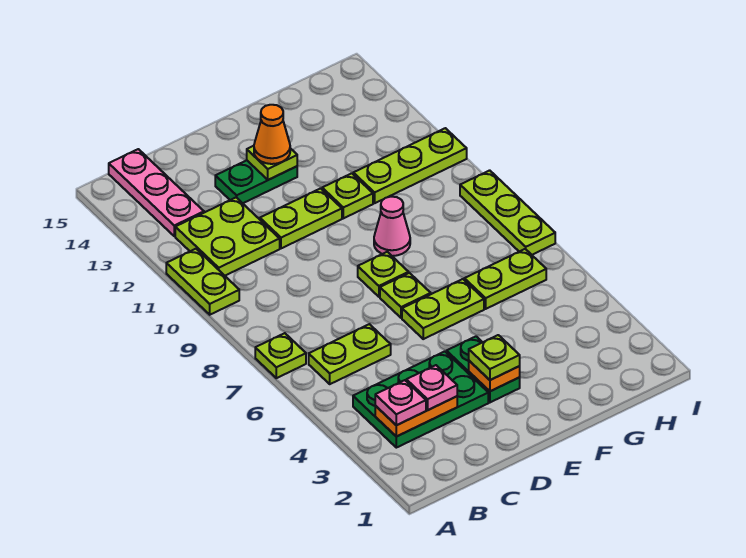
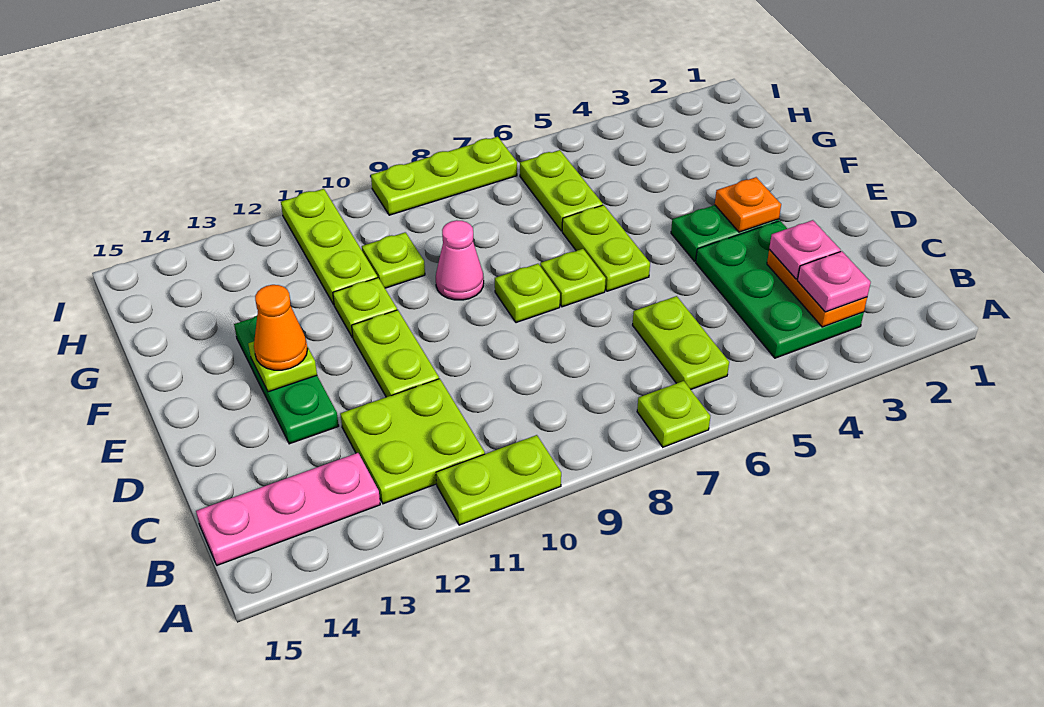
green 1x2 plate [215,160,297,203] -> green 1x3 plate [234,316,339,444]
lime 1x1 plate [469,335,520,380] -> lime 1x1 plate moved to [362,232,425,288]

